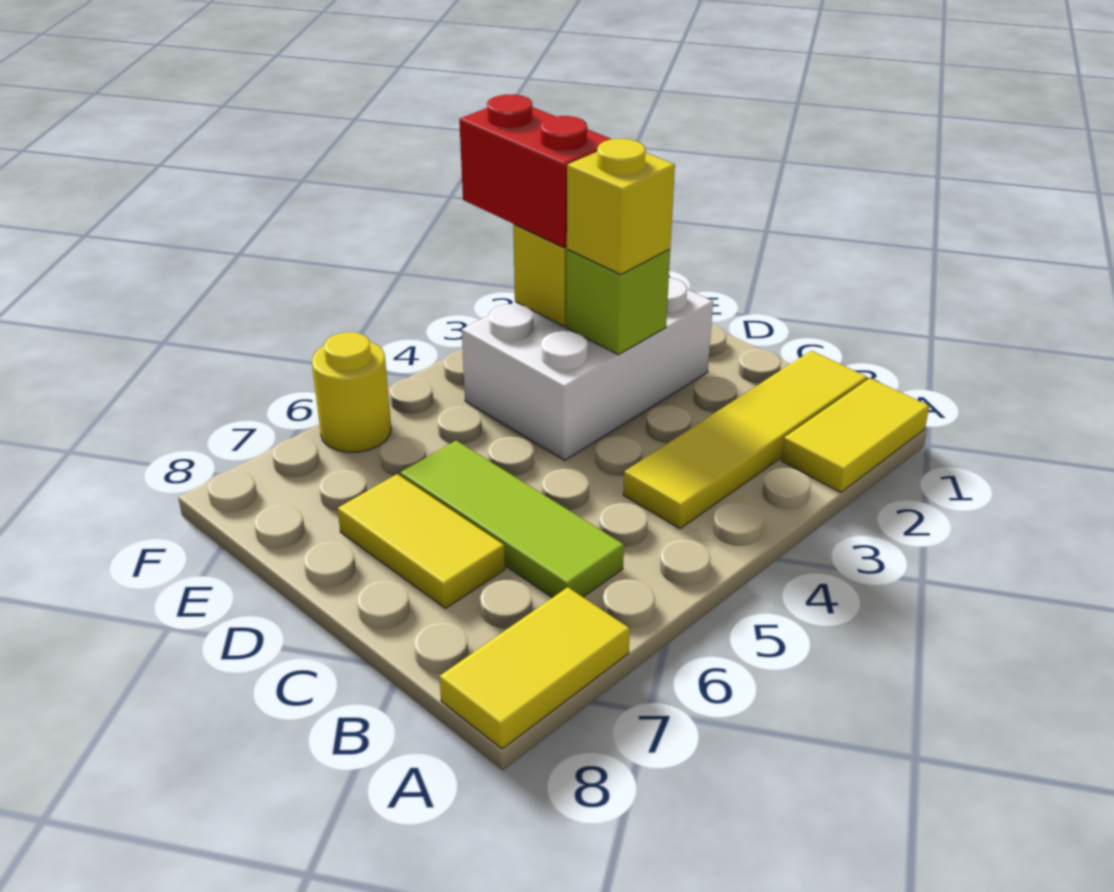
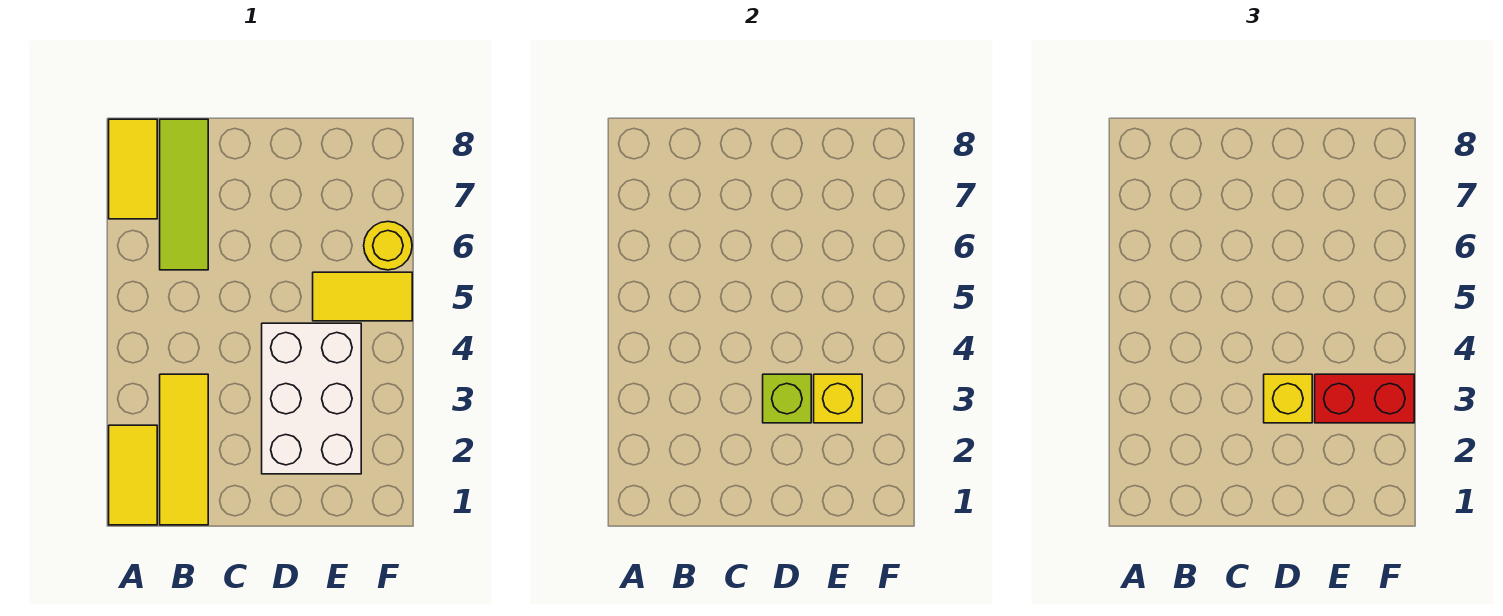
yellow 1x4 tile [623,351,867,529] -> yellow 1x3 tile [160,374,208,525]
lime 1x3 tile [400,441,624,598] -> lime 1x3 tile turned to [160,119,208,270]
yellow 1x2 tile [338,474,505,608] -> yellow 1x2 tile moved to [313,272,412,321]

